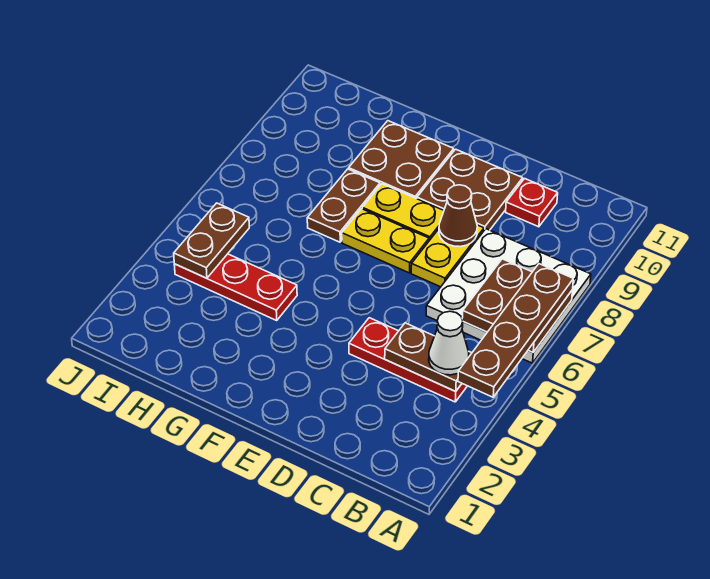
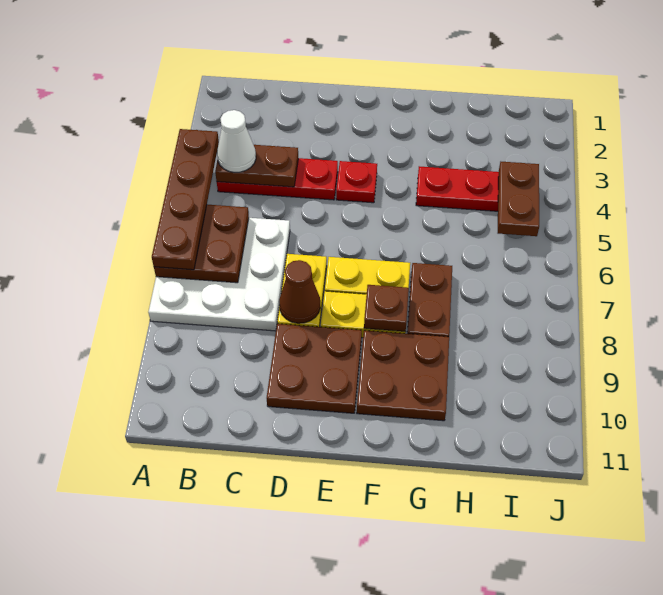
red 1x1 plate [506,179,558,227] -> red 1x1 plate moved to [336,161,377,203]
none -> brown 1x1 plate [364,285,409,332]

